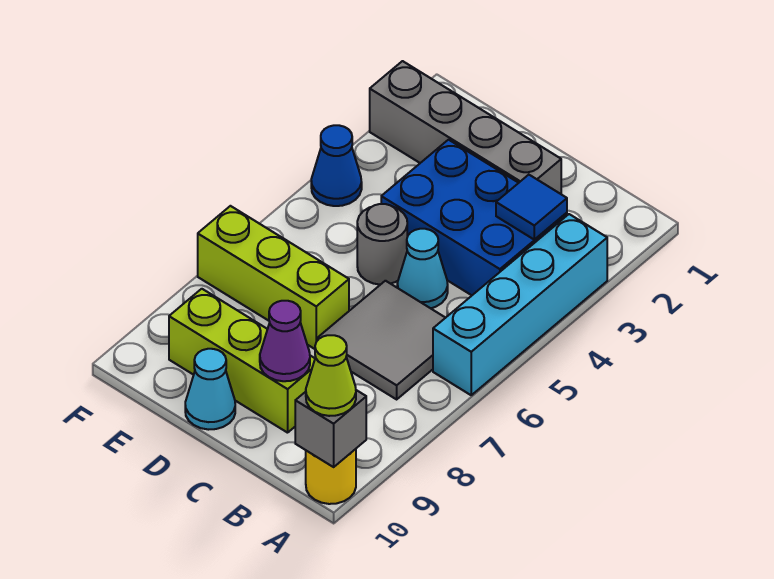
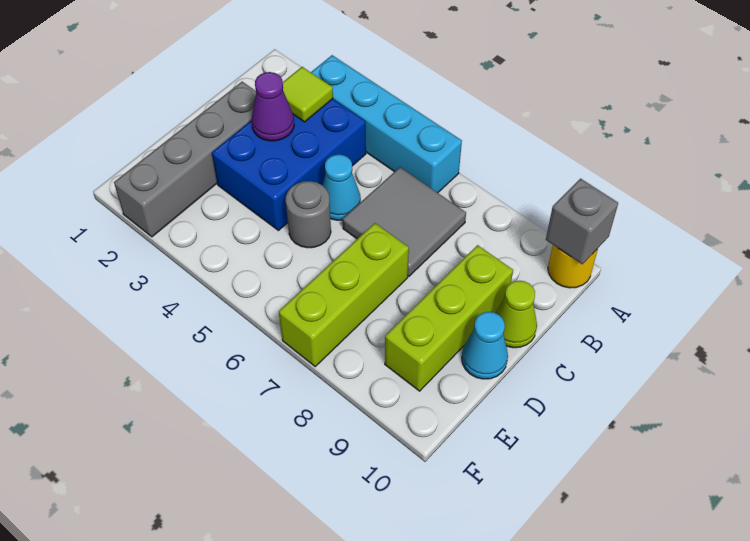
lime 1x1 cone [306,335,356,416] -> lime 1x1 cone moved to [496,281,537,348]
blue 1x1 tile [496,175,567,239] -> lime 1x1 tile [283,67,333,122]
purple 1x1 cone [260,301,310,381] -> purple 1x1 cone moved to [252,72,294,141]
blue 1x1 cone [311,125,362,206] -> none

